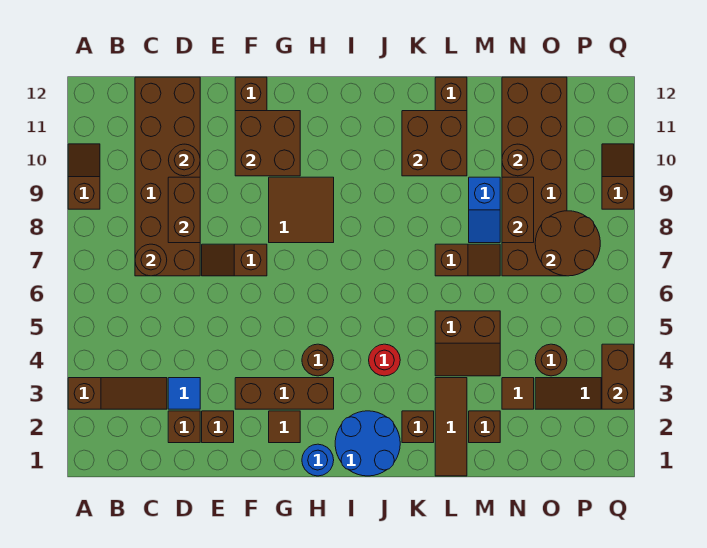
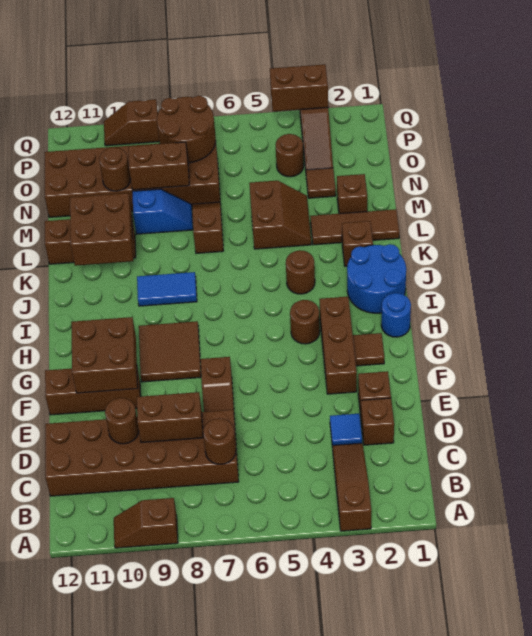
red 1x1 round brick [369,344,400,376] -> brown 1x1 round brick [286,250,315,294]
none -> blue 1x2 tile [137,272,197,306]

